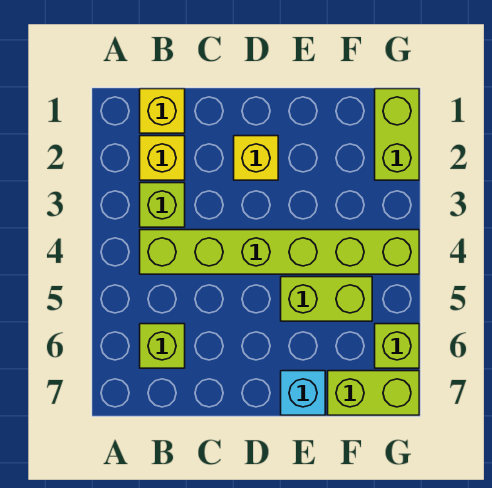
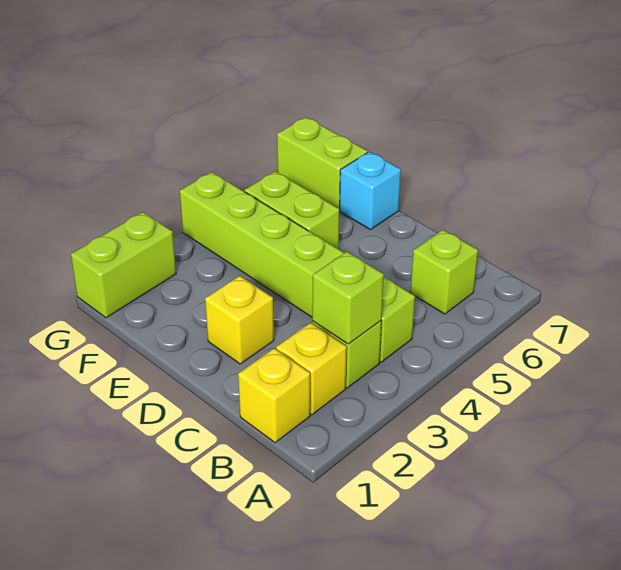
lime 1x1 brick [375,324,419,368] -> lime 1x1 brick moved to [312,252,384,344]

